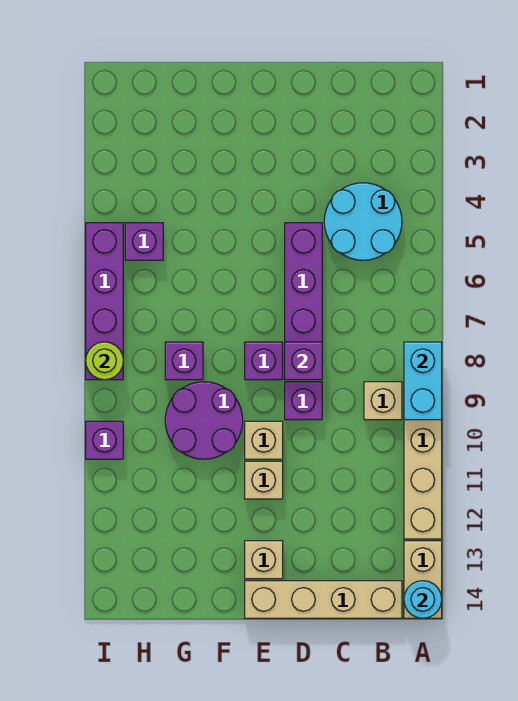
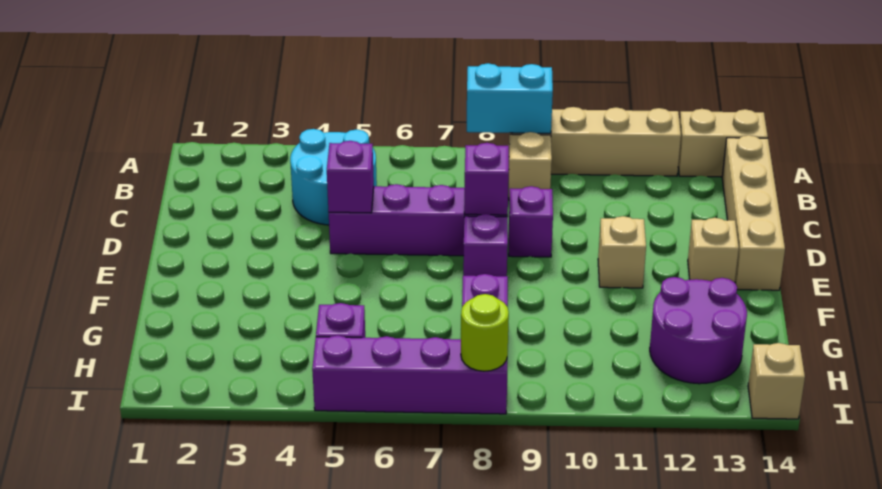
cyan 1x1 round brick [404,581,442,618] -> none
tan 1x1 brick [245,421,283,459] -> tan 1x1 brick moved to [748,343,805,419]
purple 2x2 round brick [165,382,243,459] -> purple 2x2 round brick moved to [650,277,747,384]
purple 1x1 brick [86,421,123,459] -> purple 1x1 brick moved to [327,141,374,213]

